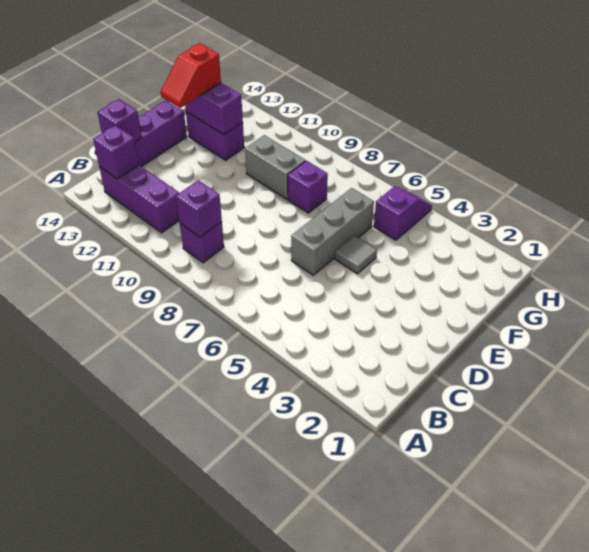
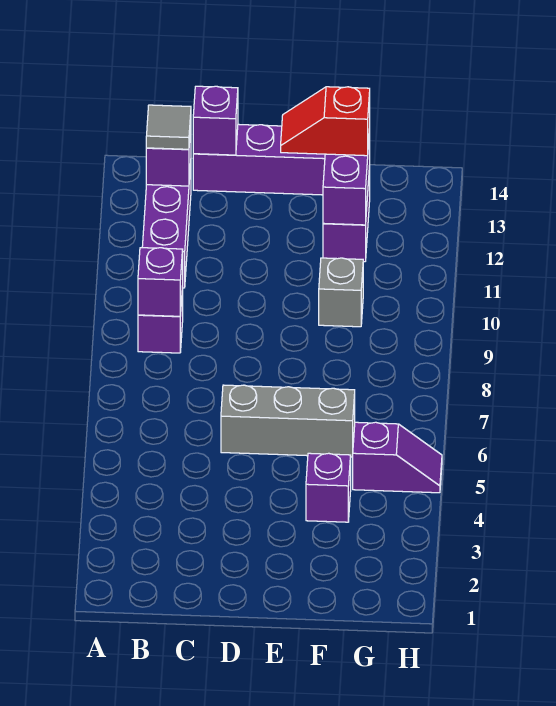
grey 1x1 tile [335,235,377,274] -> grey 1x1 tile moved to [146,105,191,149]
purple 1x1 brick [288,161,328,213] -> purple 1x1 brick moved to [306,453,351,522]
grey 1x2 brick [245,135,306,199] -> grey 1x1 brick [319,258,363,327]

